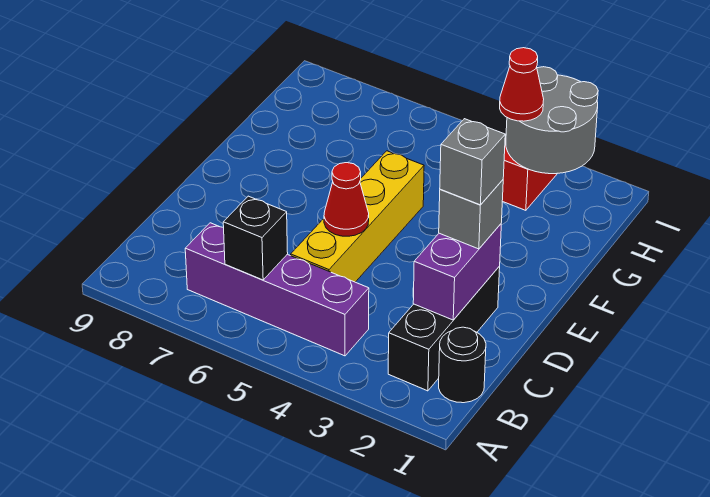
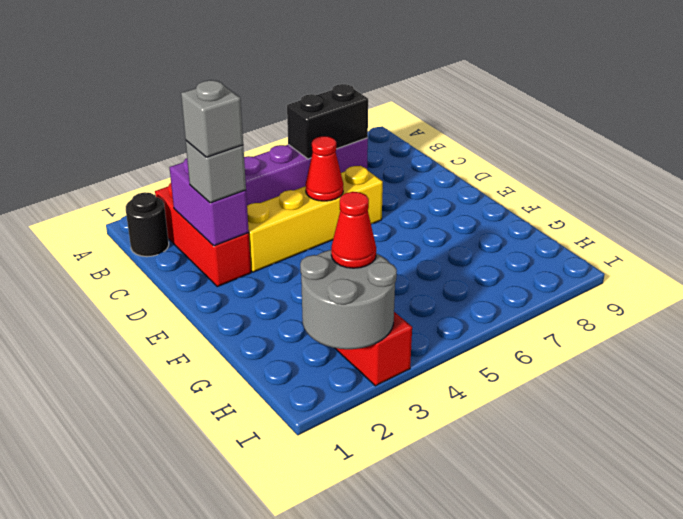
black 1x3 brick [388,266,500,391] -> red 1x3 brick [155,183,251,287]
black 1x1 brick [223,196,288,280] -> black 1x2 brick [287,84,368,159]
yellow 1x4 brick [291,151,424,282] -> yellow 1x4 brick turned to [247,166,383,272]

